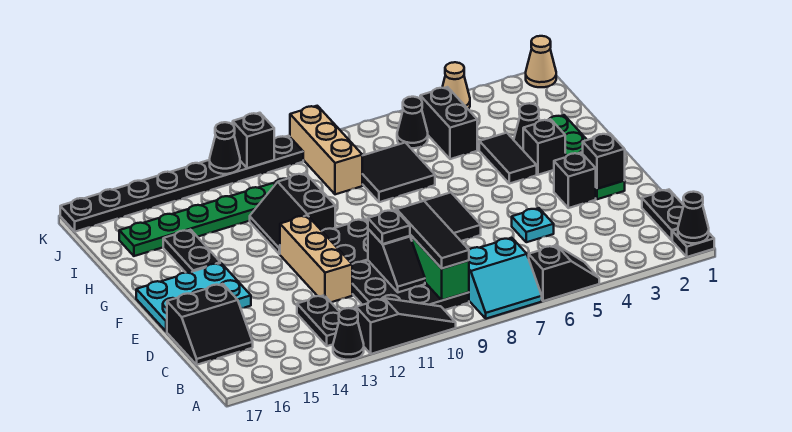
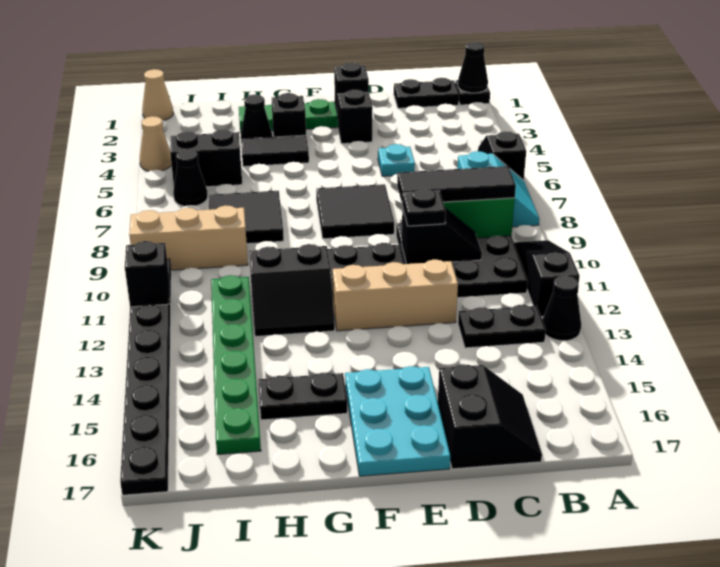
black 1x1 cone [210,122,240,174] -> none

